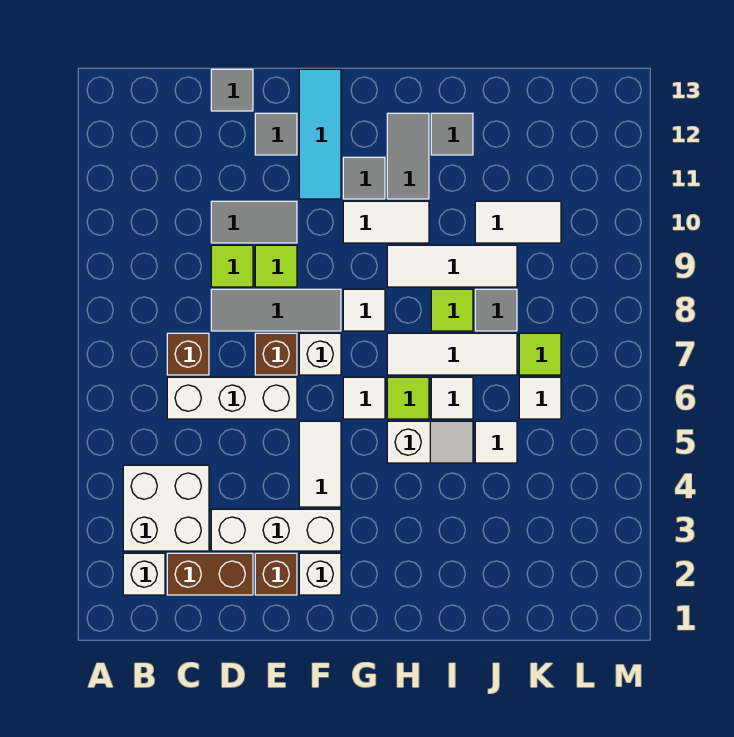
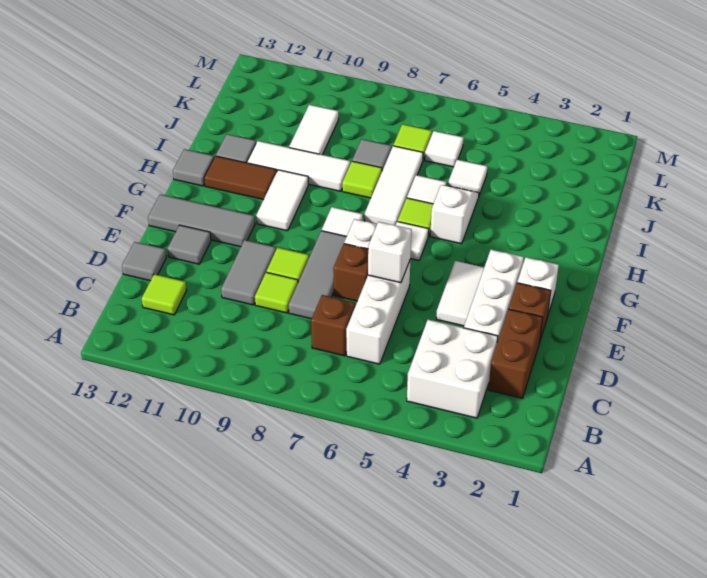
white 1x1 brick [123,553,165,595] -> white 1x1 brick moved to [368,222,412,283]
none -> lime 1x1 tile [142,274,186,315]
white 1x2 tile [299,421,341,507] -> white 1x2 tile turned to [436,261,484,326]
cyan 1x3 tile [299,69,341,199] -> grey 1x3 tile [148,194,255,247]
grey 1x1 tile [343,157,385,199] -> grey 1x1 tile moved to [173,149,214,186]
white 1x3 tile [387,245,517,287] -> white 1x3 tile turned to [247,141,350,191]
grey 1x2 tile [387,113,429,199] -> brown 1x2 tile [204,156,277,200]

